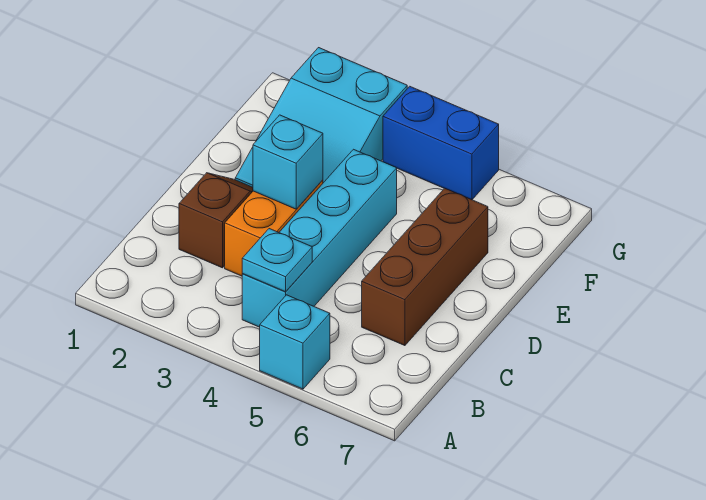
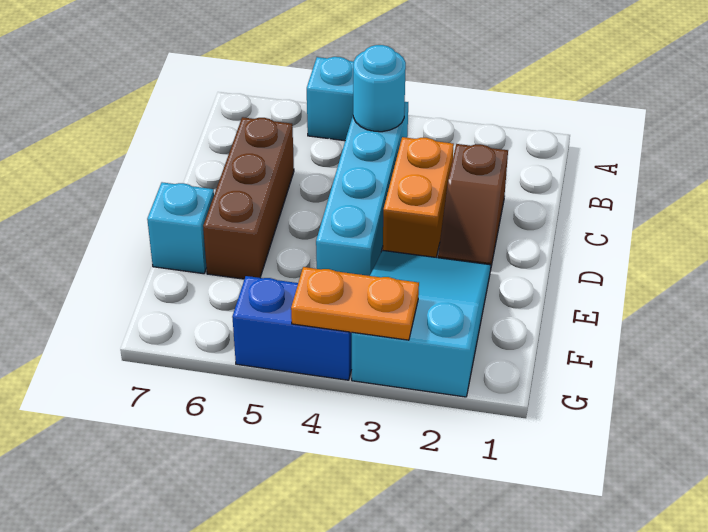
cyan 1x1 plate [242,229,312,292] -> cyan 1x1 round brick [353,45,406,132]
cyan 1x1 brick [253,115,323,209] -> cyan 1x1 brick moved to [147,182,214,274]
none -> orange 1x2 plate [291,267,419,340]

